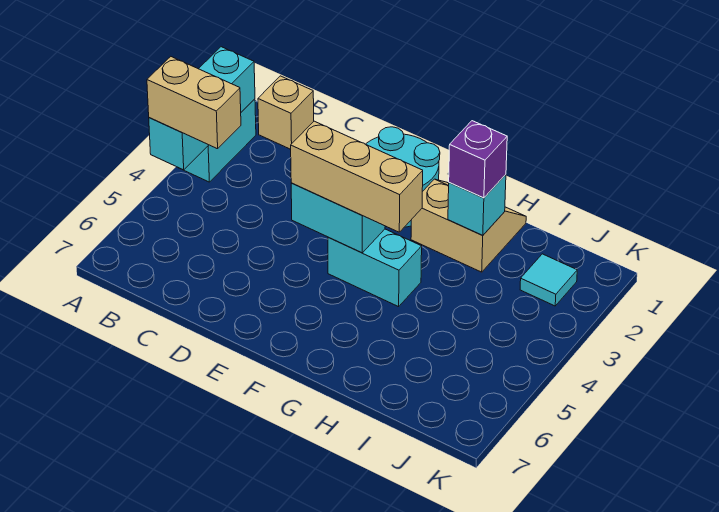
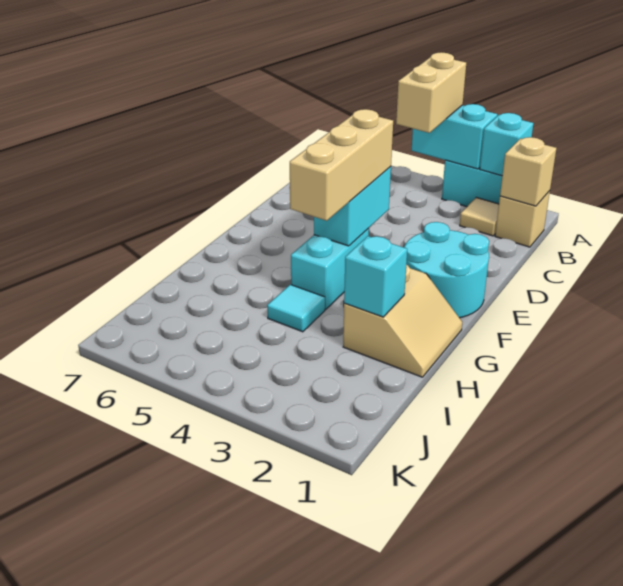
none -> tan 1x1 brick [500,137,556,206]
none -> tan 1x1 tile [460,197,499,236]
purple 1x1 brick [449,121,507,198] -> none
cyan 1x1 tile [520,254,577,306] -> cyan 1x1 tile moved to [267,285,325,332]

